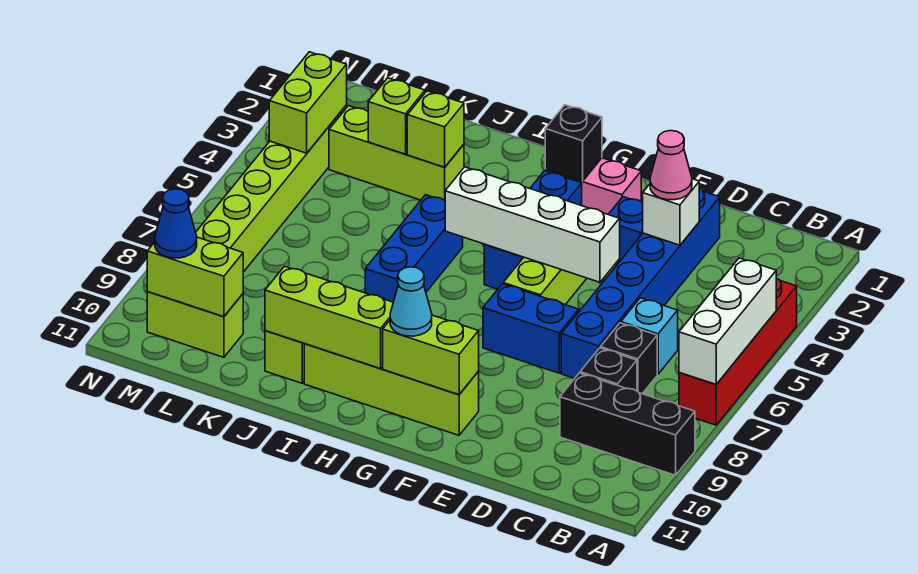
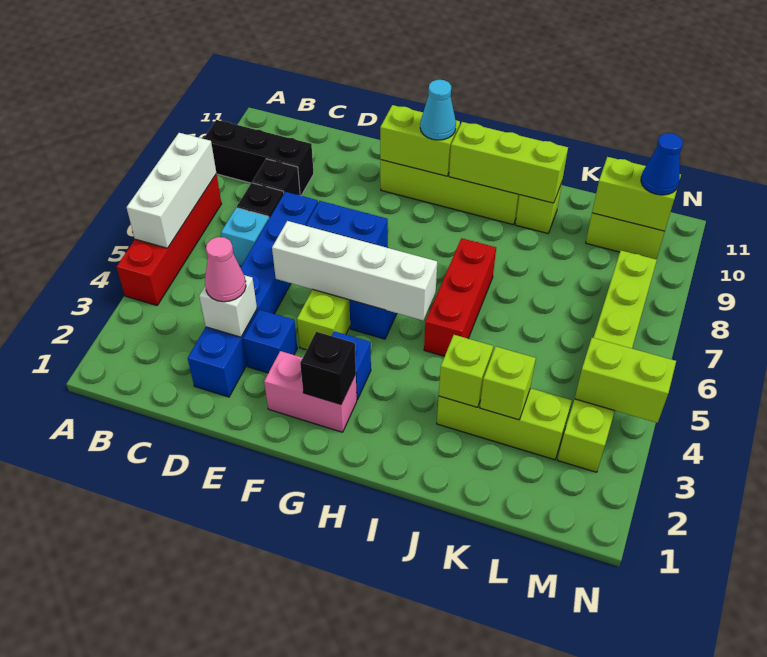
blue 1x3 brick [365,195,463,302] -> red 1x3 brick [424,238,496,356]
lime 1x2 brick [269,52,347,153] -> lime 1x2 brick turned to [575,338,676,423]

